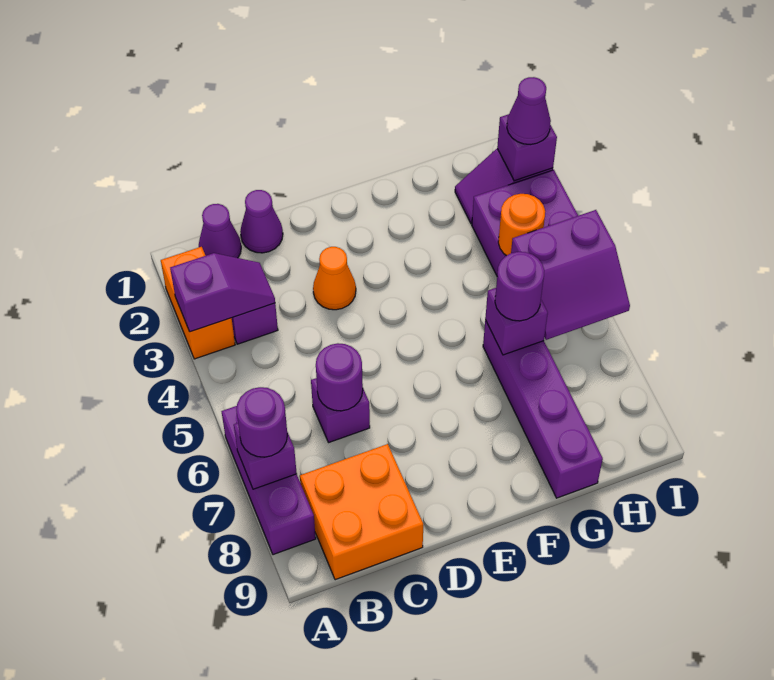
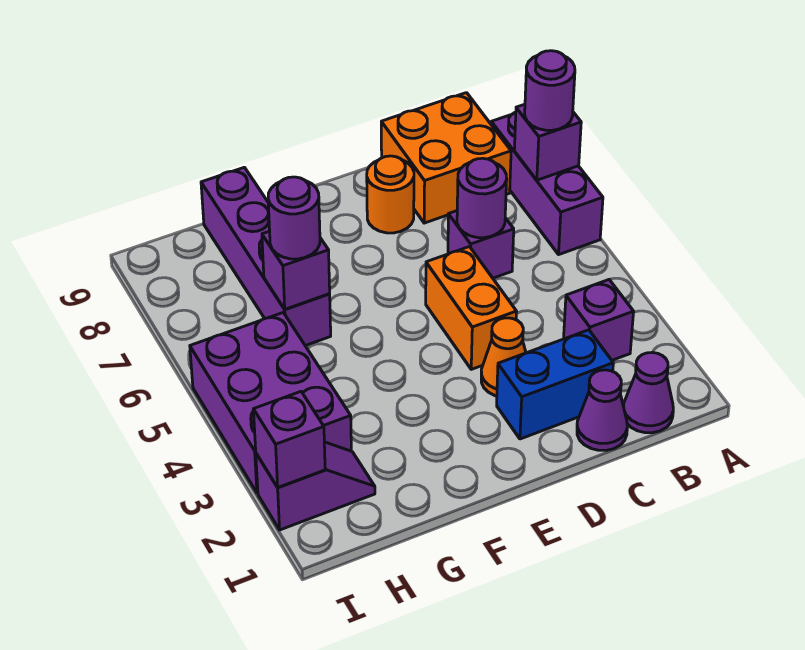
orange 1x2 brick [161,247,235,359] -> orange 1x2 brick moved to [426,247,517,369]
purple 1x2 slope [170,253,275,332] -> none
none -> blue 1x2 brick [497,330,613,439]
orange 1x1 round brick [498,194,545,256] -> orange 1x1 round brick moved to [367,156,414,233]
purple 2x2 slope [511,210,630,340] -> none
purple 1x1 cone [507,77,551,144] -> none

